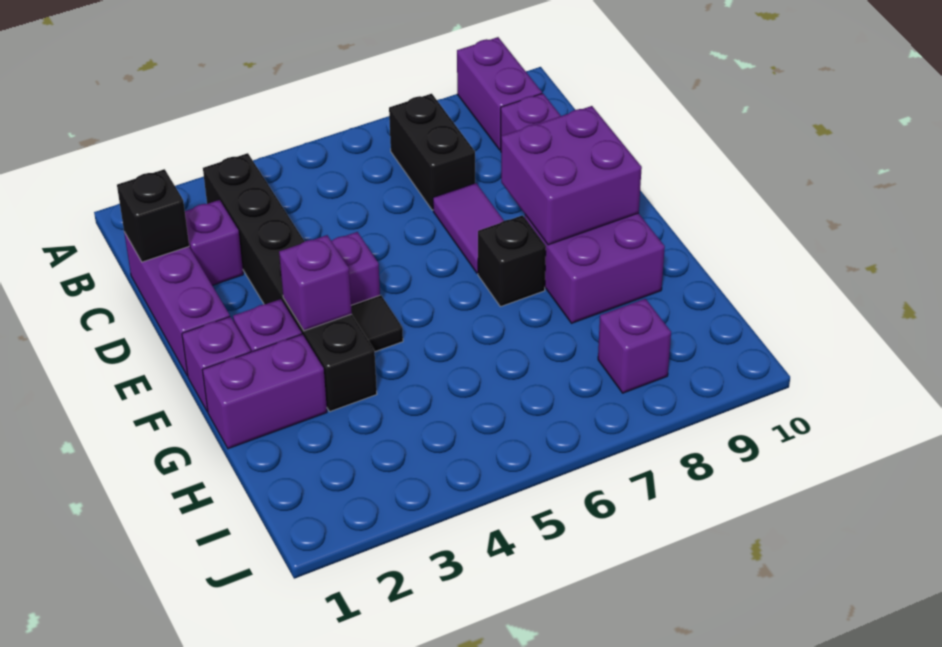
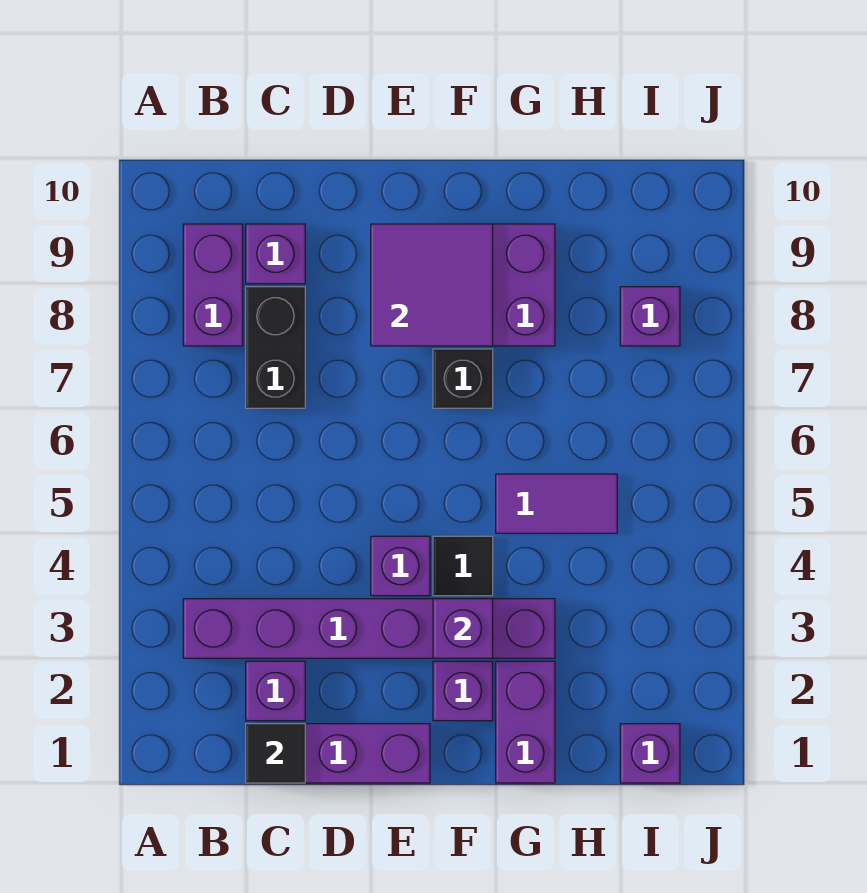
purple 1x2 brick [457,37,542,150] -> purple 1x2 brick turned to [183,224,243,346]
black 1x6 brick [203,153,377,412] -> purple 1x6 brick [183,599,555,658]
black 1x2 brick [389,94,475,210] -> black 1x2 brick turned to [246,287,305,408]
black 1x1 brick [117,169,189,262] -> black 1x1 tile [246,724,305,783]
purple 1x2 tile [433,183,504,274] -> purple 1x2 tile moved to [496,474,617,533]
purple 2x2 brick [501,106,642,245] -> purple 2x2 tile [371,224,493,346]
purple 1x1 brick [182,317,251,412] -> purple 1x1 brick moved to [620,724,680,783]

